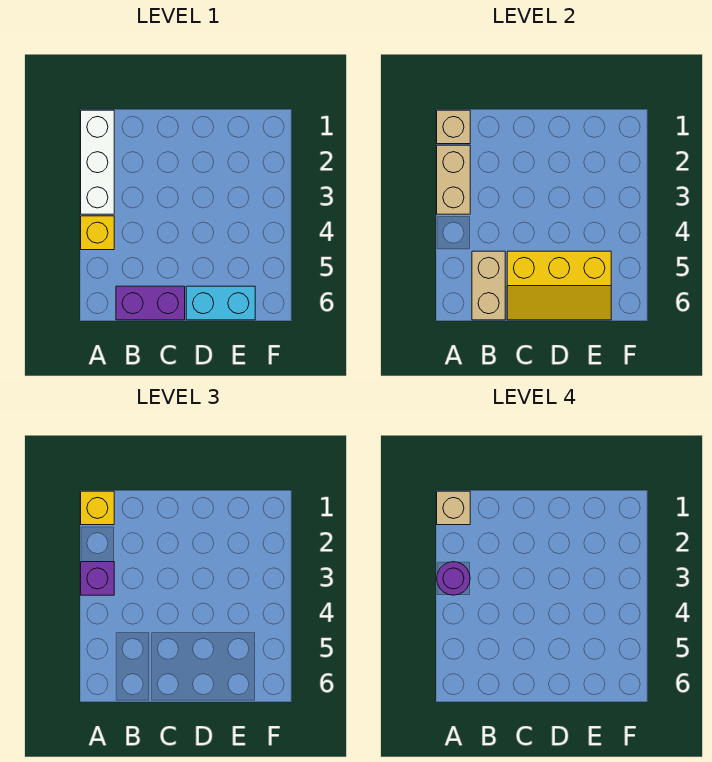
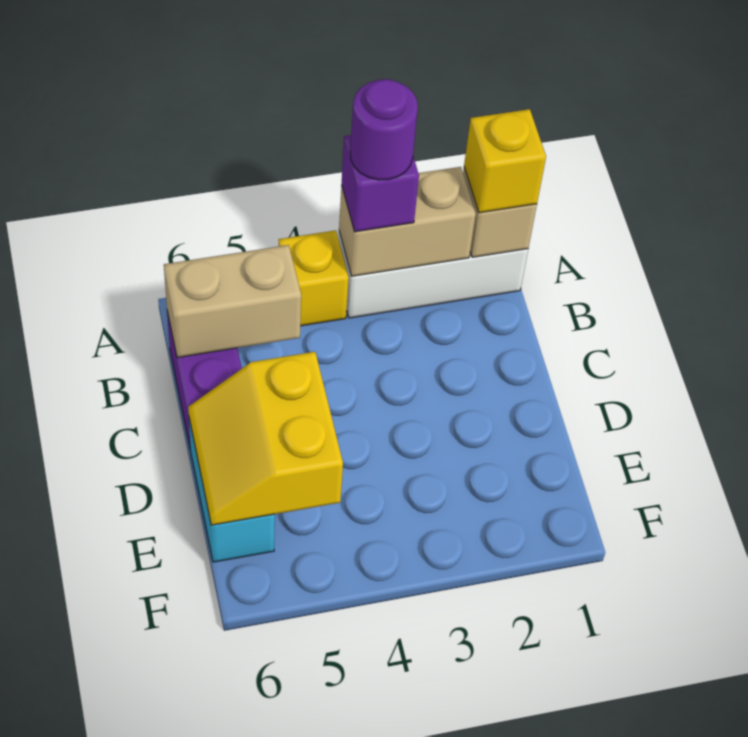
tan 1x1 brick [437,491,470,525] -> none
yellow 2x3 slope [507,251,611,320] -> yellow 2x2 slope [188,352,343,525]

